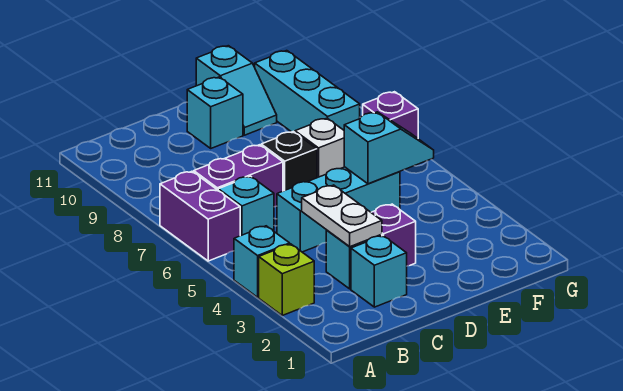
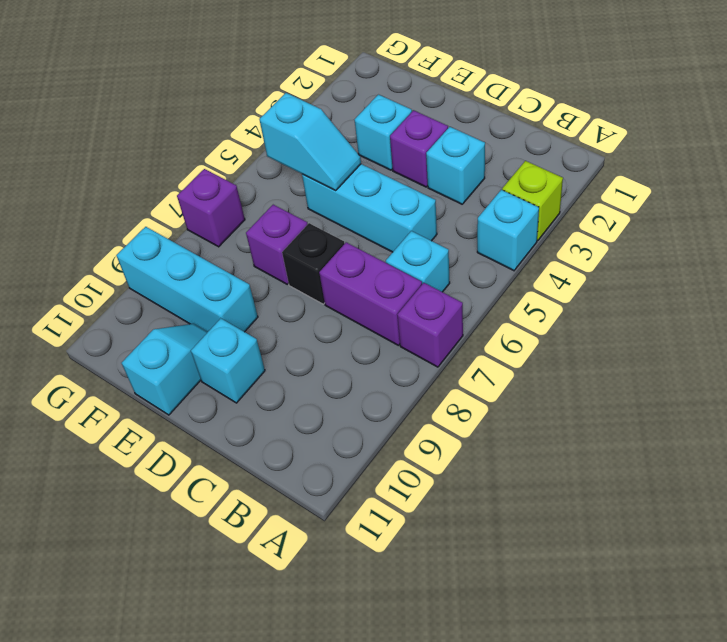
purple 1x2 brick [160,171,240,261] -> purple 1x1 brick [397,283,463,367]
cyan 1x1 brick [351,236,407,307] -> cyan 1x1 brick moved to [354,95,412,170]
white 1x2 plate [302,185,382,247] -> none
cyan 1x2 slope [344,112,434,184] -> cyan 1x2 slope turned to [259,93,361,191]
white 1x1 brick [295,118,344,178] -> purple 1x1 brick [246,205,308,284]
cyan 1x3 brick [255,51,360,132] -> cyan 1x3 brick turned to [116,227,258,332]

